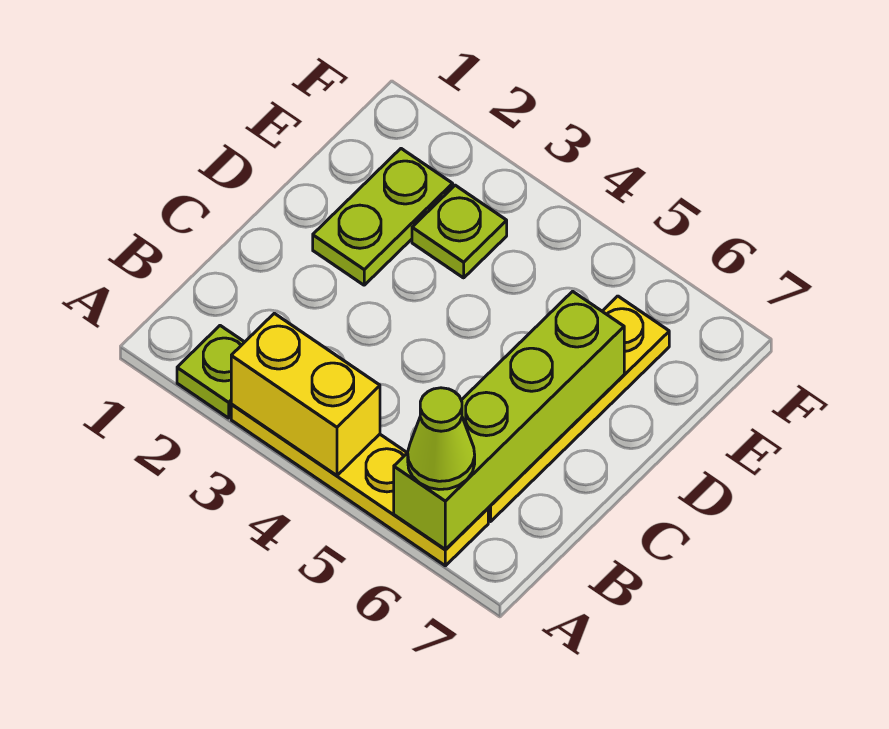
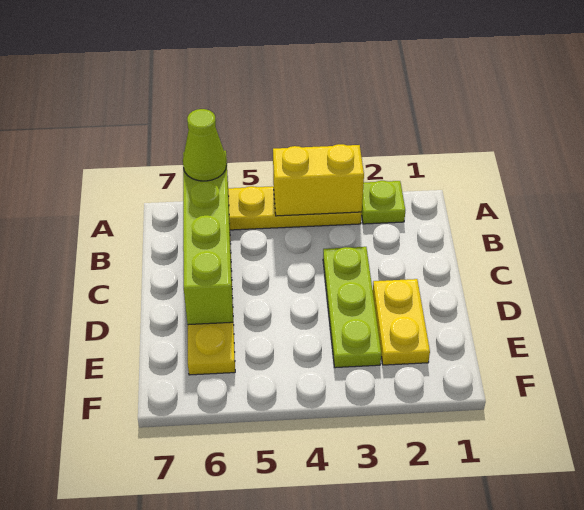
lime 1x2 plate [313,149,453,285] -> yellow 1x2 plate [373,279,430,365]
lime 1x1 plate [412,185,507,278] -> lime 1x3 plate [323,247,381,368]

